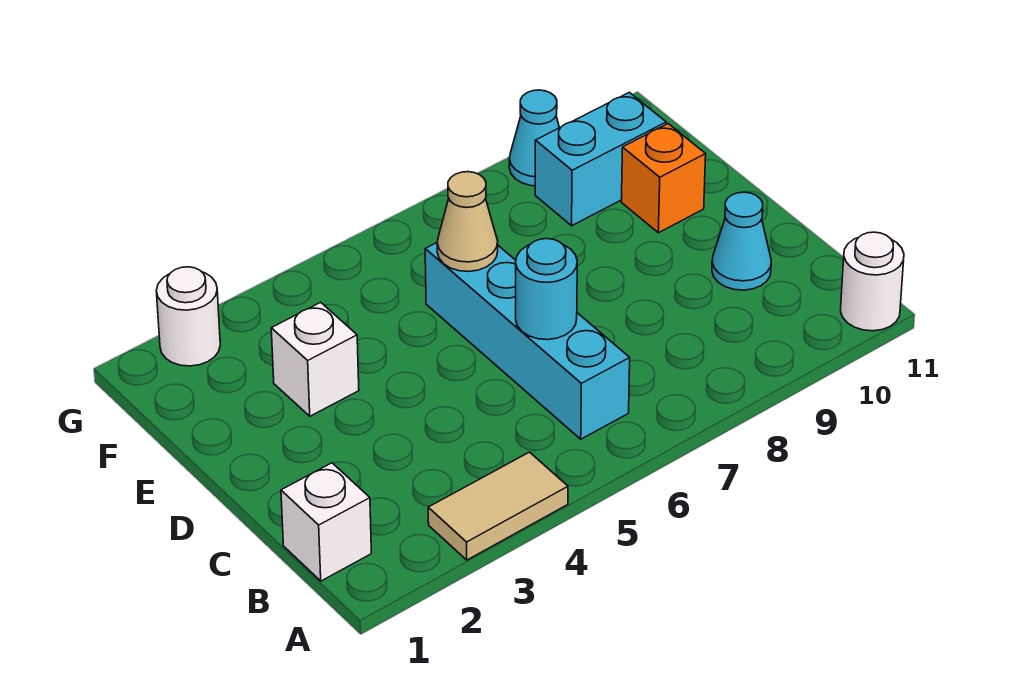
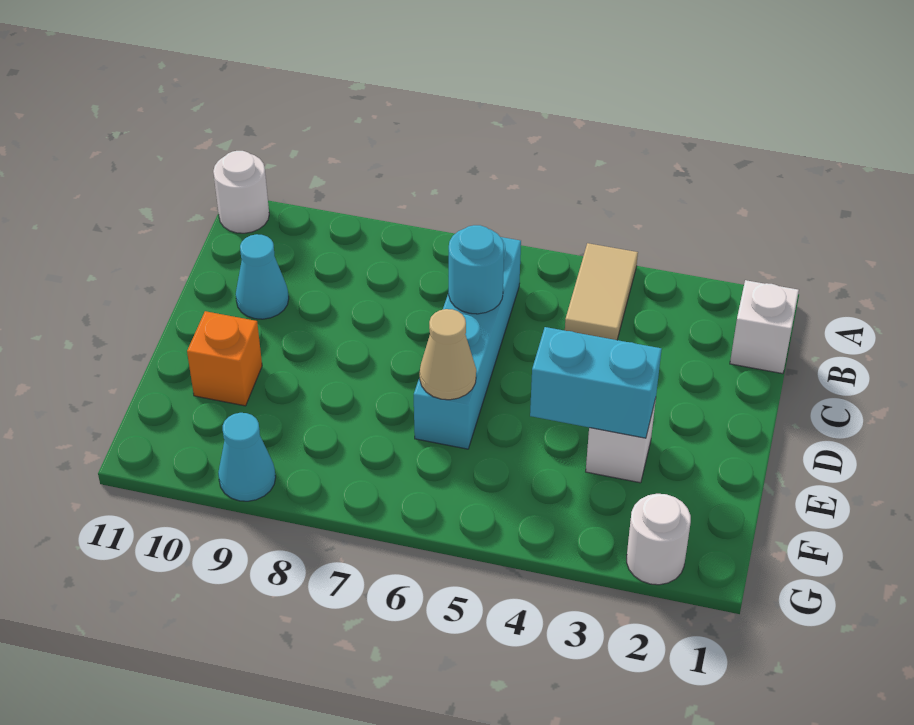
tan 1x2 tile [428,452,568,560] -> tan 1x2 tile turned to [565,243,638,340]
cyan 1x2 brick [535,92,666,226] -> cyan 1x2 brick moved to [530,327,662,438]

